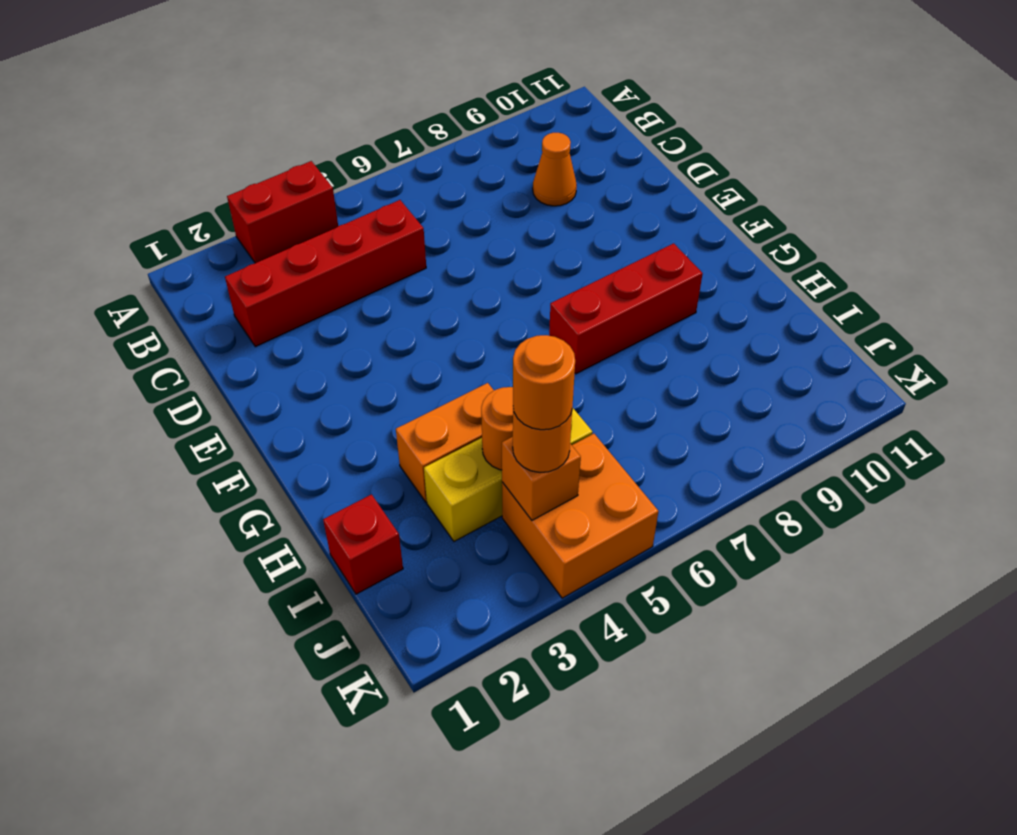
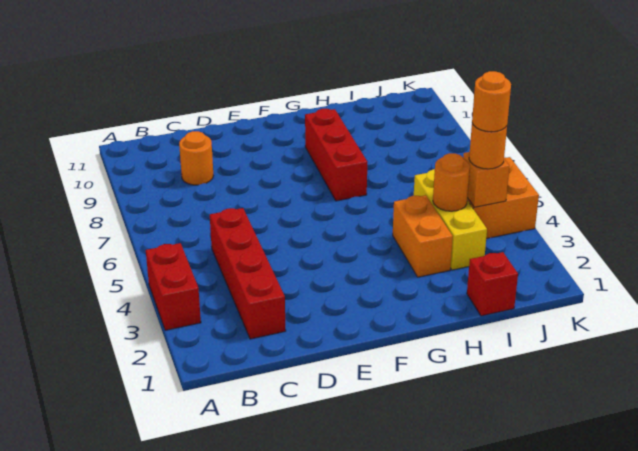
orange 1x1 cone [533,133,577,206] -> orange 1x1 round brick [179,131,213,185]

